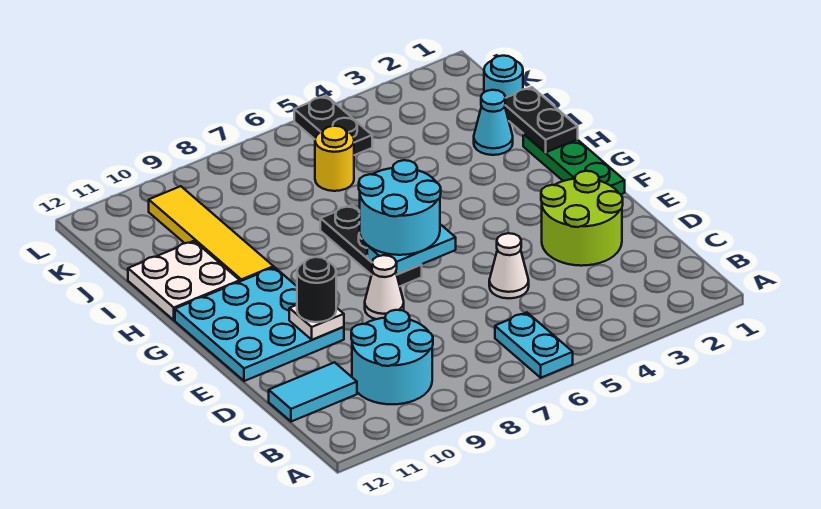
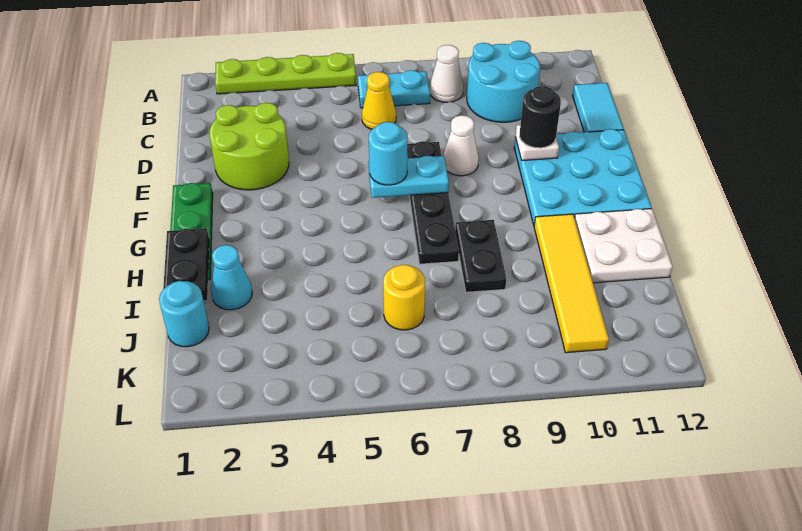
none -> lime 1x4 plate [215,53,356,94]
cyan 1x2 plate [495,312,573,378] -> cyan 1x2 plate turned to [358,70,430,108]
none -> yellow 1x1 cone [362,72,396,129]
cyan 1x2 tile [269,362,357,422] -> cyan 1x2 tile turned to [572,83,624,132]
white 1x1 cone [489,233,529,298] -> white 1x1 cone moved to [430,45,463,102]
cyan 2x2 round brick [359,160,441,255] -> cyan 1x1 round brick [369,122,407,185]
black 1x3 plate [320,205,422,286] -> black 1x4 plate [407,141,459,264]
black 1x2 plate [294,96,372,155] -> black 1x2 plate moved to [455,220,506,292]

